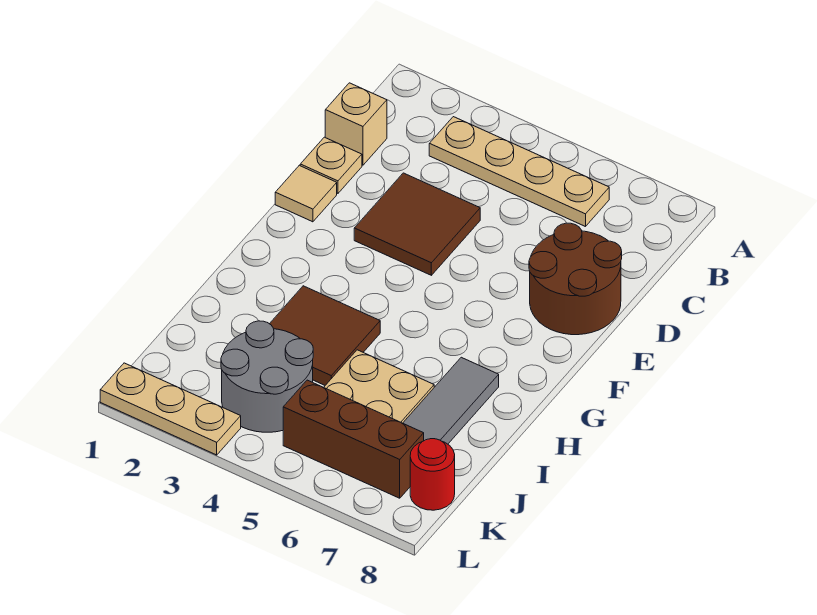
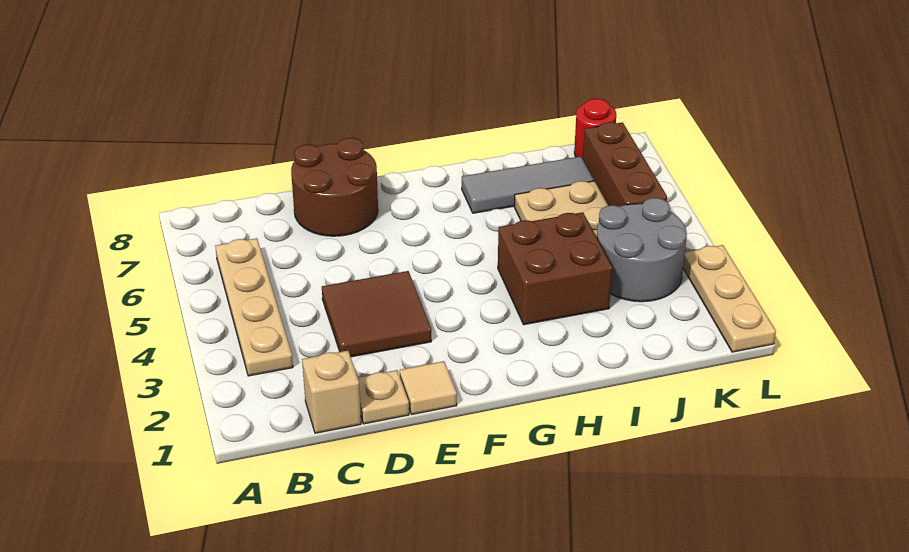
brown 2x2 tile [270,286,380,385] -> brown 2x2 brick [498,212,612,325]

